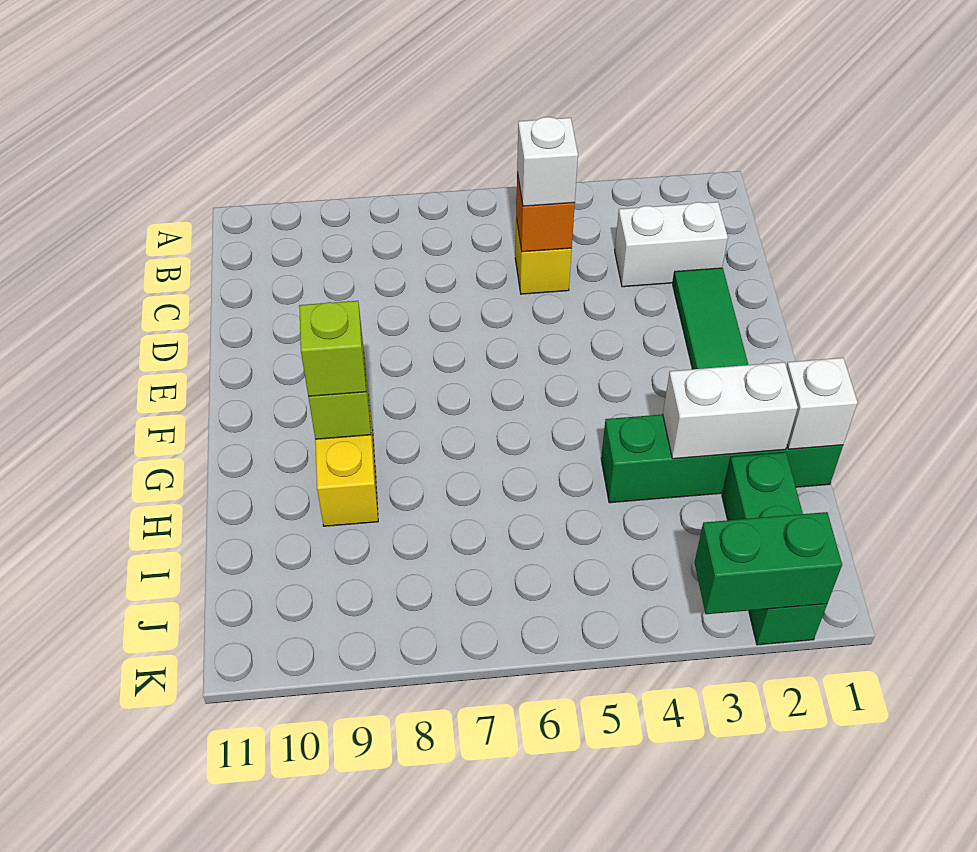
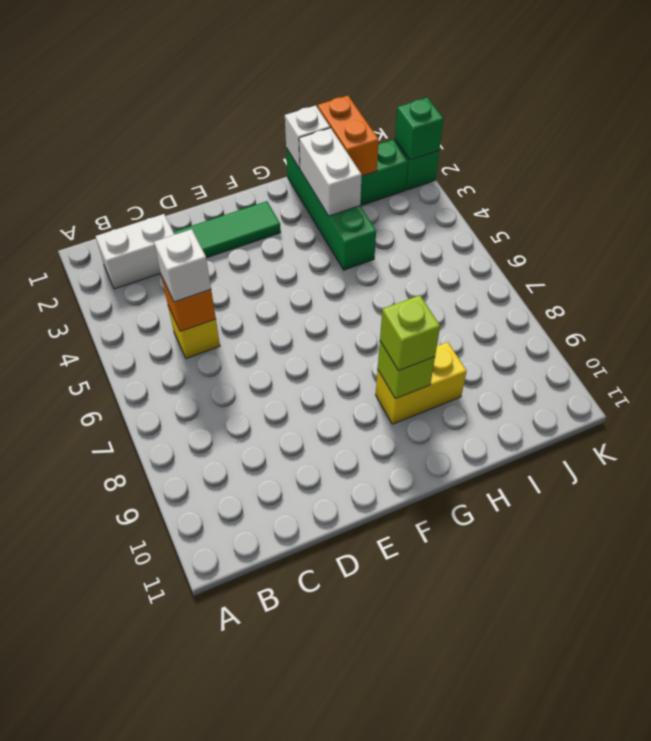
white 1x2 brick [615,202,728,287] -> white 1x2 brick turned to [95,214,174,289]
none -> orange 1x2 brick [318,96,379,176]
green 1x2 brick [694,512,842,614] -> green 1x1 brick [395,97,443,160]

